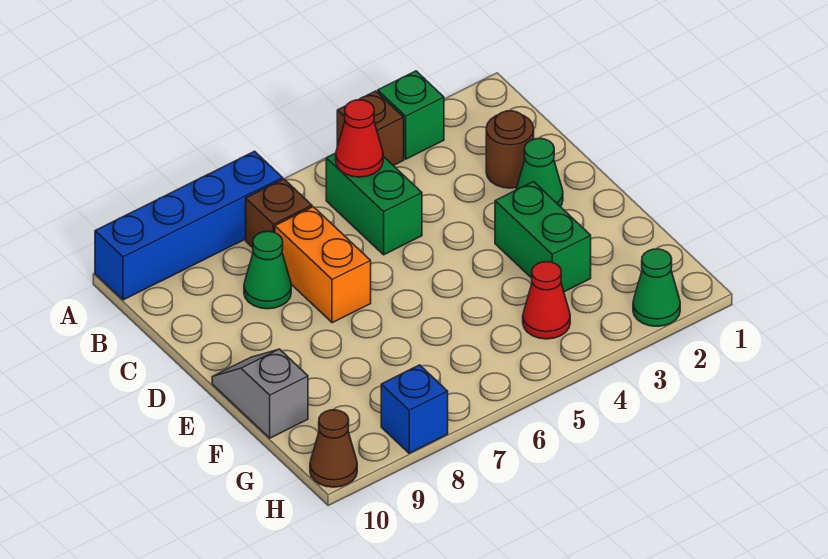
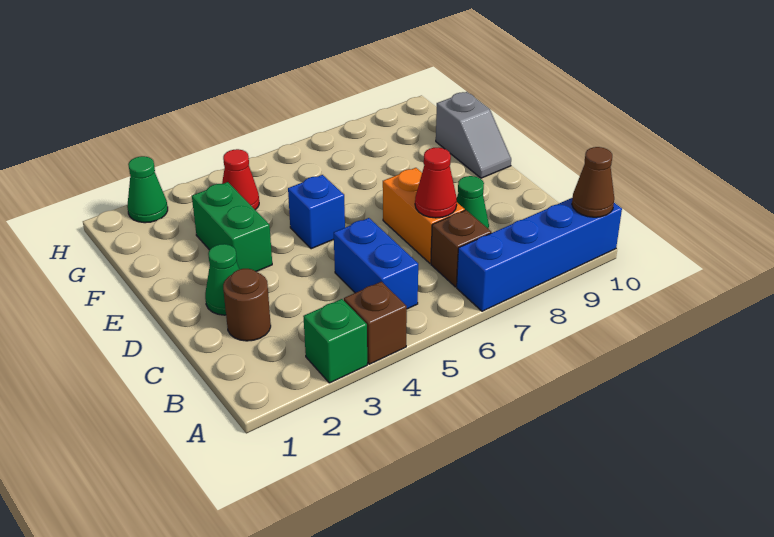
green 1x2 brick [326,153,422,255] -> blue 1x2 brick [334,218,418,309]
red 1x1 cone [336,100,383,177] -> red 1x1 cone moved to [415,148,457,218]
blue 1x1 brick [381,365,448,453] -> blue 1x1 brick moved to [288,175,345,249]
brown 1x1 cone [310,410,357,487] -> brown 1x1 cone moved to [572,147,614,217]

